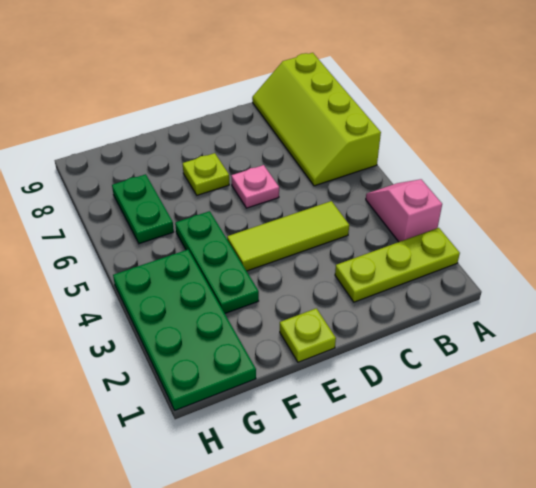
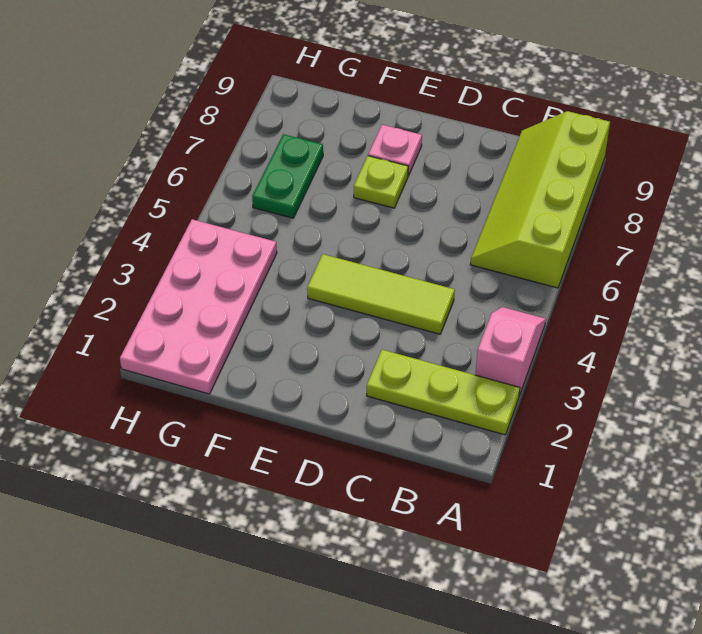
pink 1x1 plate [231,165,279,208] -> pink 1x1 plate moved to [368,125,422,176]
lime 1x1 plate [280,308,336,362] -> none
green 1x3 plate [175,211,259,313] -> none
green 2x4 plate [113,250,256,410] -> pink 2x4 plate [120,219,277,394]

